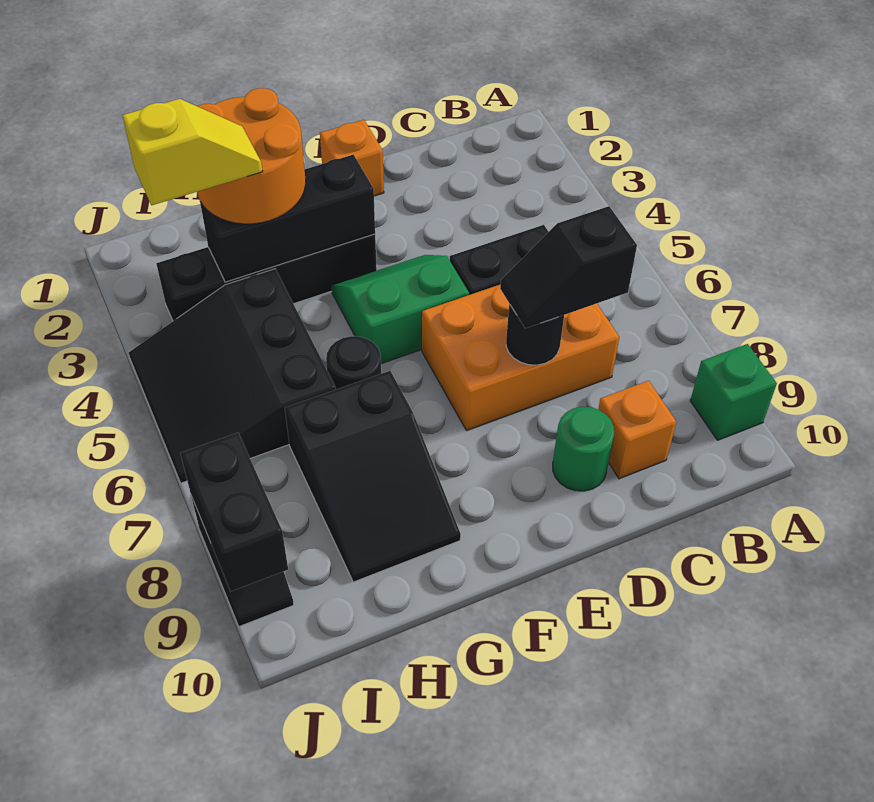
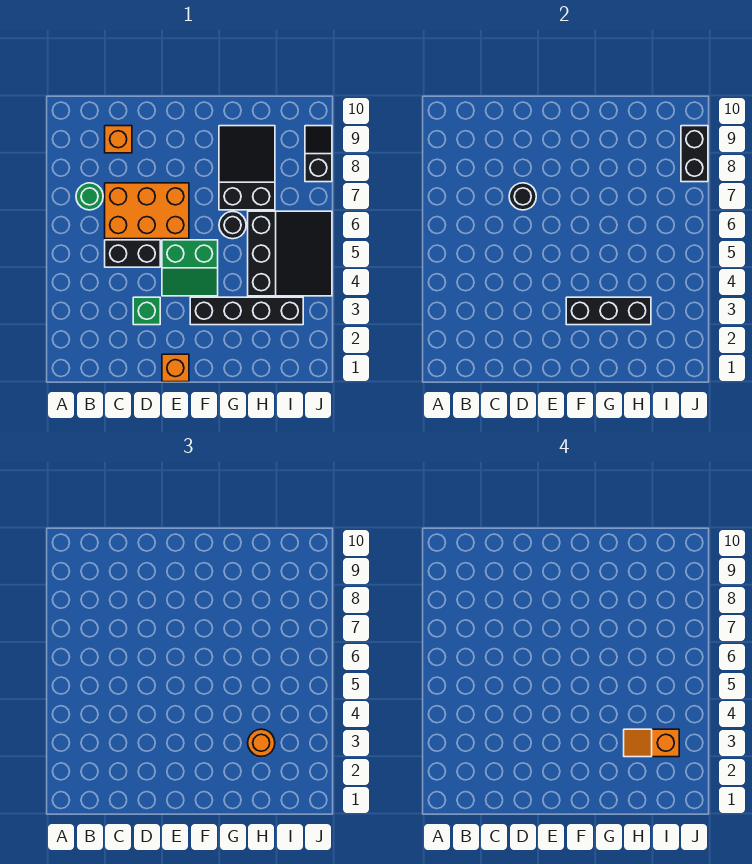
green 1x1 brick [690,344,777,440] -> green 1x1 brick moved to [133,297,160,325]
black 1x2 slope [500,206,637,329] -> none
green 1x1 round brick [553,407,614,491] -> green 1x1 round brick moved to [76,183,103,210]
orange 2x2 round brick [197,88,306,224] -> orange 1x1 round brick [248,729,275,756]
yellow 1x2 slope [122,99,263,205] -> orange 1x2 slope [624,729,679,757]

